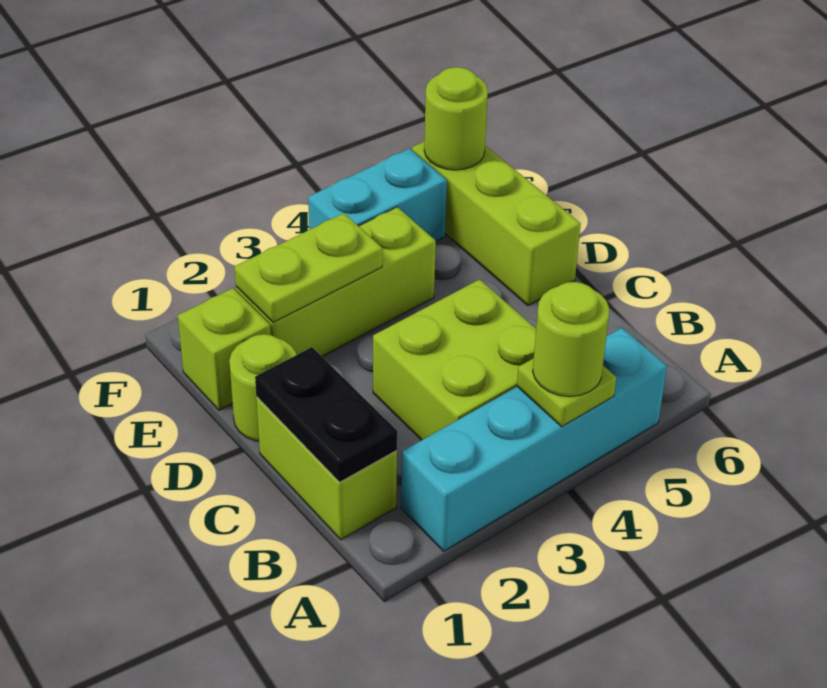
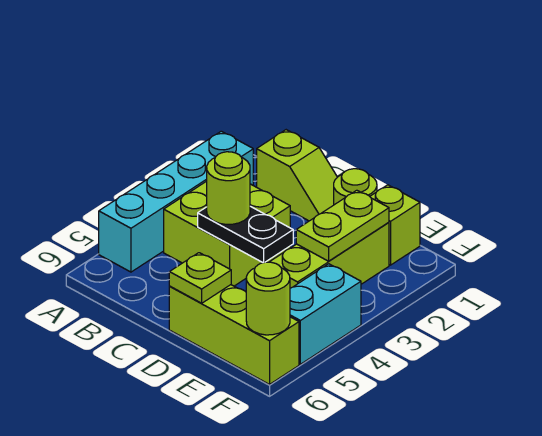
lime 1x1 plate [517,358,616,427] -> lime 1x1 plate moved to [169,253,231,303]
lime 1x1 round brick [533,282,609,397] -> lime 1x1 round brick moved to [207,152,250,224]
lime 1x2 brick [256,397,397,540] -> lime 1x2 slope [257,130,337,221]
black 1x2 plate [255,347,397,482] -> black 1x2 plate moved to [198,206,293,263]

